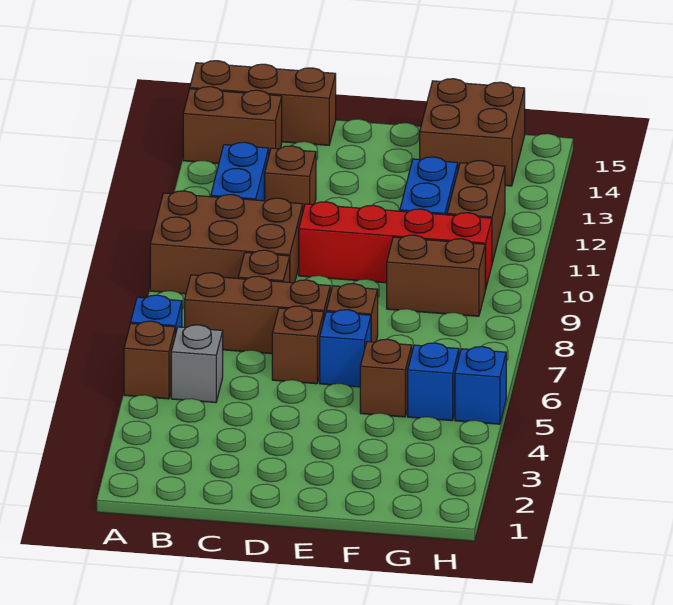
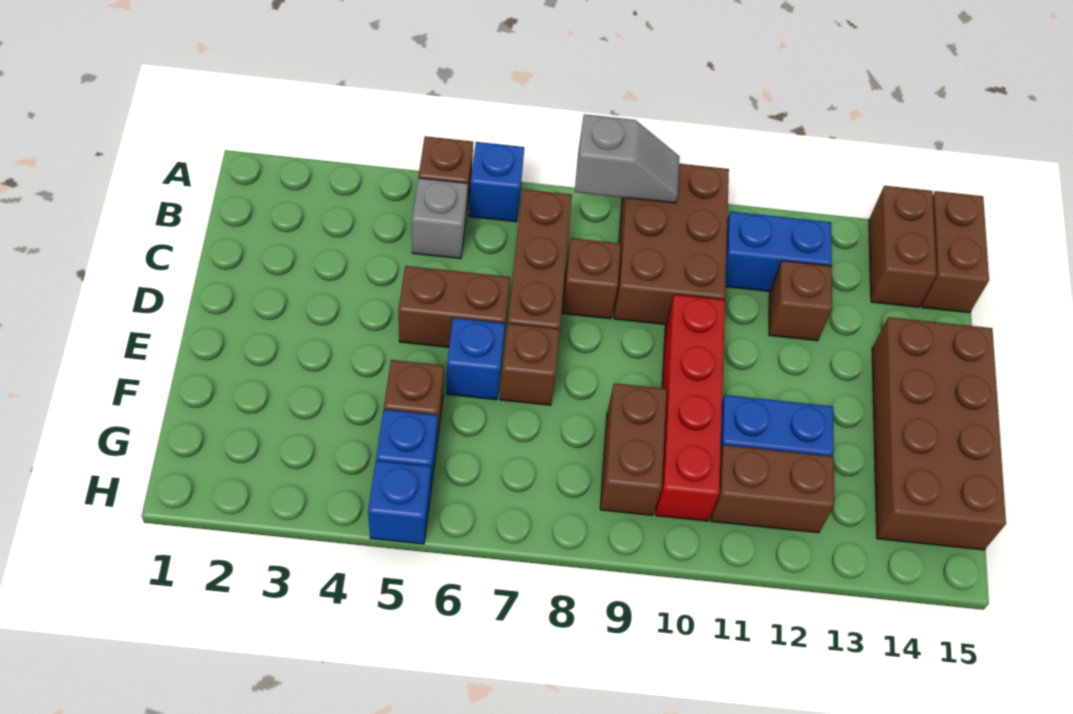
none -> grey 1x2 slope [575,114,680,203]
brown 1x3 brick [190,61,336,145] -> brown 1x2 brick [921,191,989,313]
brown 1x1 brick [272,306,324,384] -> brown 1x2 brick [398,266,510,347]
brown 2x2 brick [420,79,525,186] -> brown 2x4 brick [872,317,1006,550]

